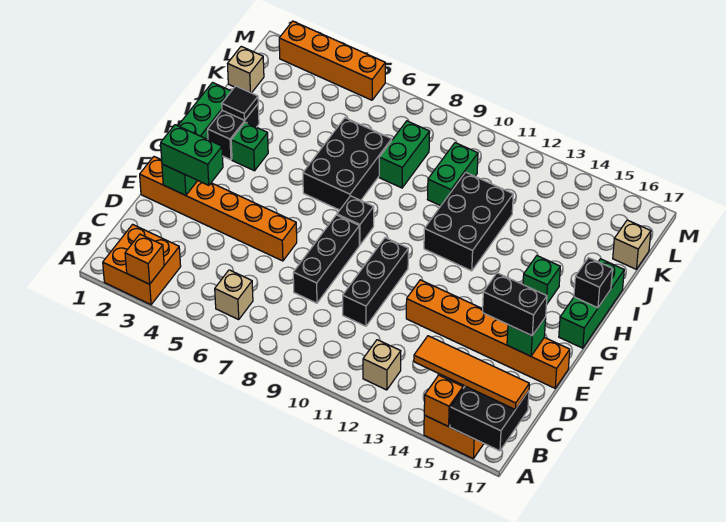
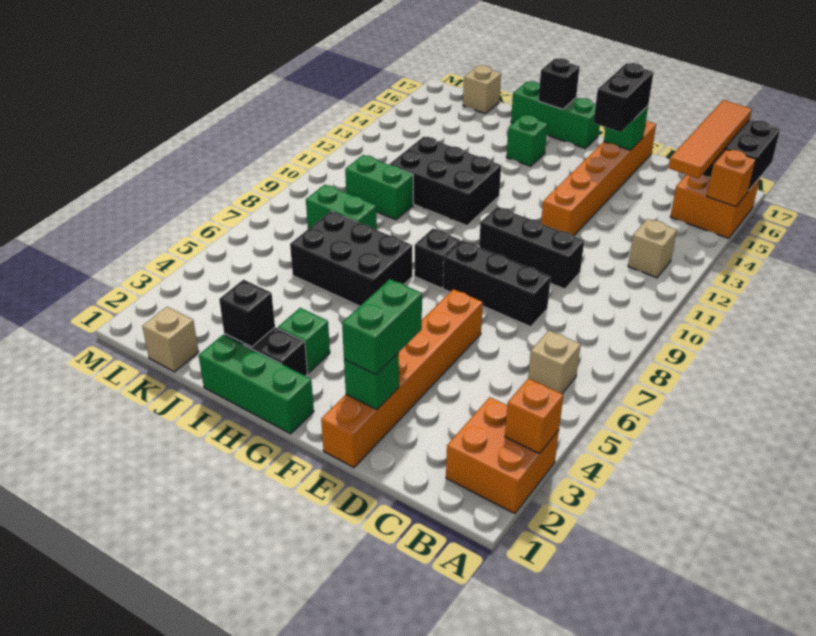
black 1x1 tile [222,86,258,120] -> black 1x1 brick [219,280,275,347]
orange 1x4 brick [279,21,385,100] -> none

